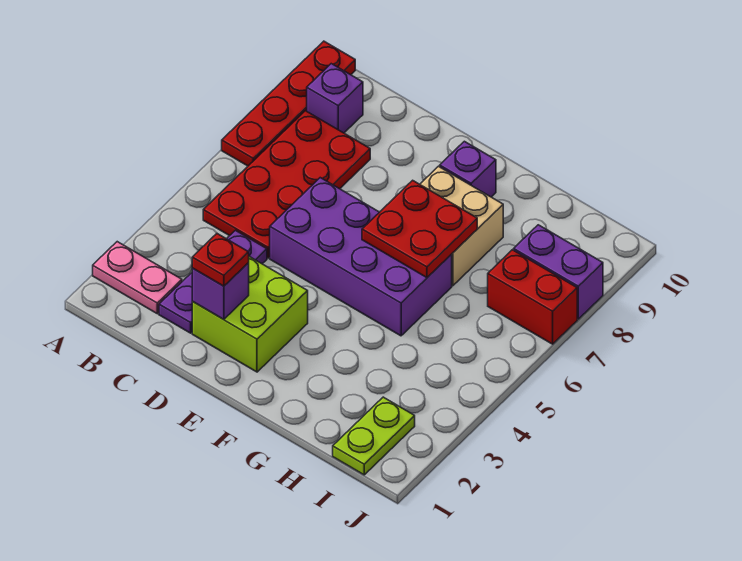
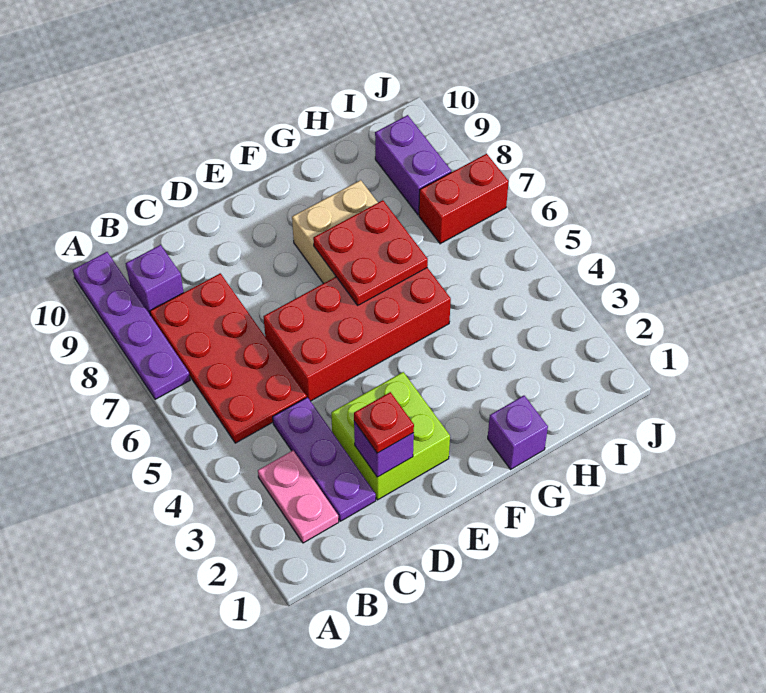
pink 1x2 plate [93,242,182,314] -> pink 1x2 plate turned to [258,451,339,543]
red 1x4 plate [222,41,355,166] -> purple 1x4 plate [73,252,190,399]
purple 2x4 brick [270,178,452,336] -> red 2x4 brick [263,268,451,401]
purple 1x1 brick [440,141,496,197] -> purple 1x1 brick moved to [488,396,548,469]
lime 1x2 plate [333,397,415,475] -> none
purple 1x2 brick [514,225,603,319] -> purple 1x2 brick turned to [375,115,451,215]

